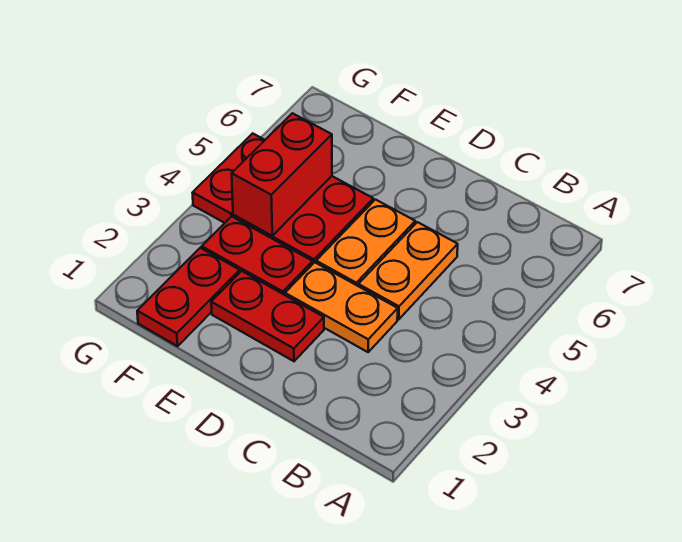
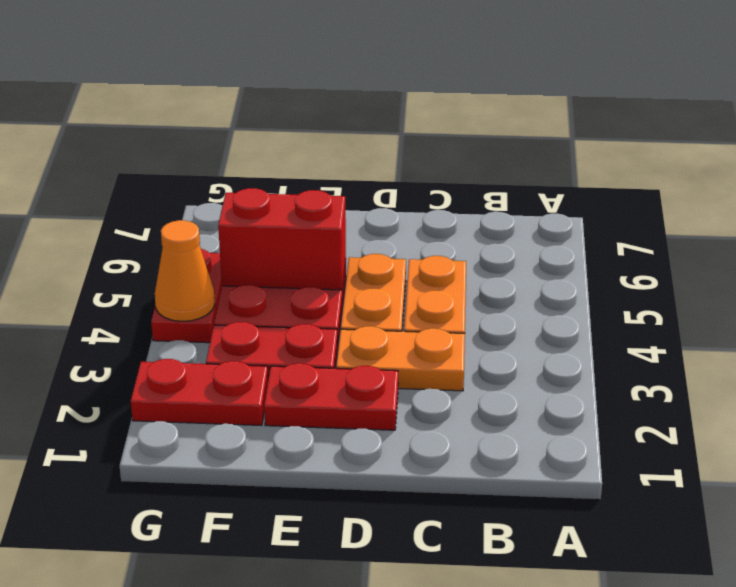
red 1x2 plate [137,248,240,346] -> red 1x2 plate turned to [131,359,268,426]
red 1x2 brick [232,113,332,236] -> red 1x2 brick turned to [218,188,346,290]
none -> orange 1x1 cone [155,220,215,321]

